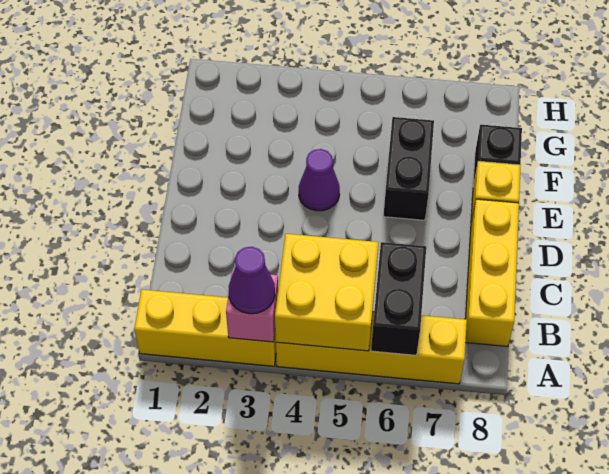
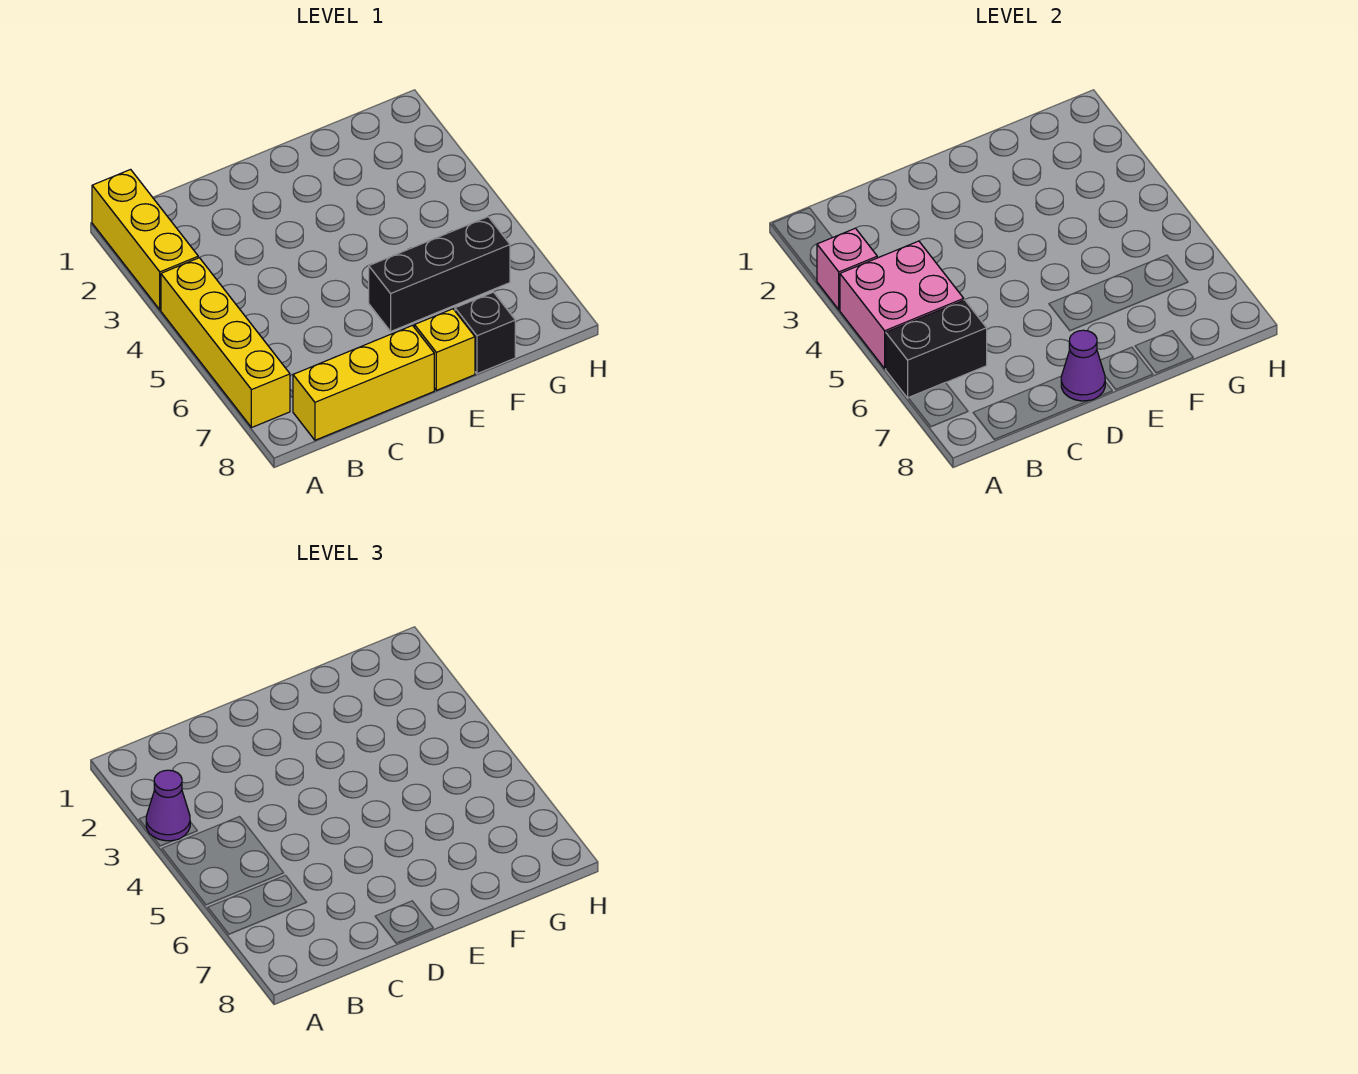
yellow 2x2 brick [275,234,378,351] -> pink 2x2 brick [840,241,964,368]
purple 1x1 cone [299,149,340,211] -> purple 1x1 cone moved to [1061,330,1105,401]
black 1x2 brick [383,117,434,220] -> black 1x3 brick [369,217,510,331]

